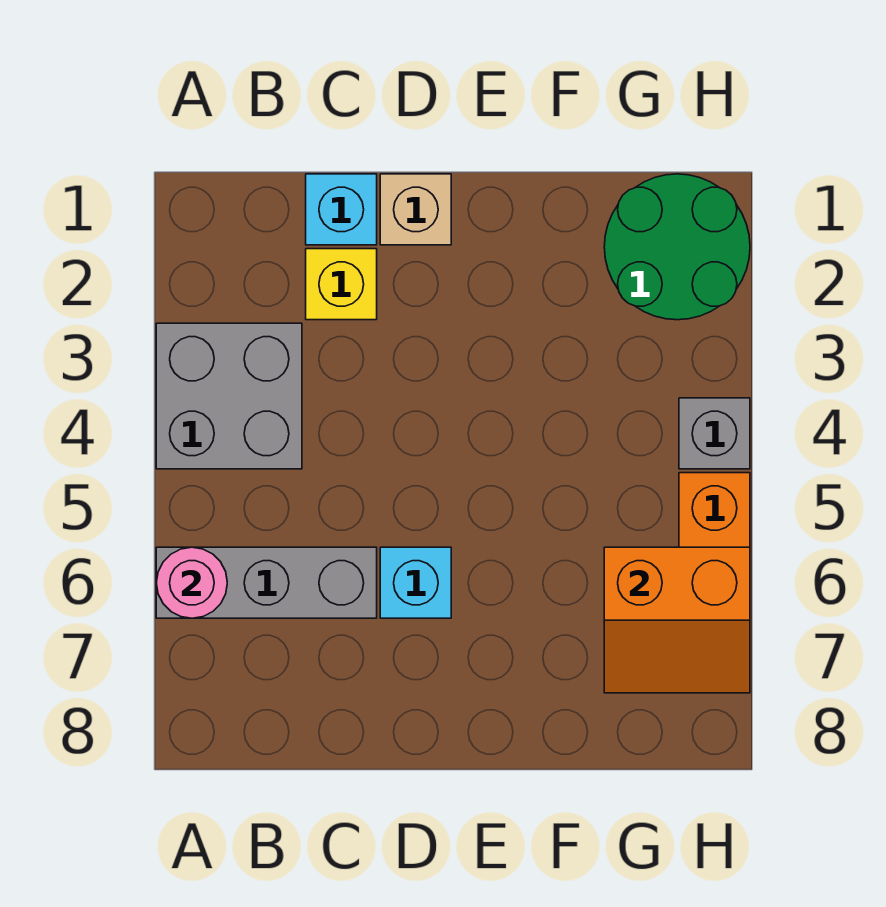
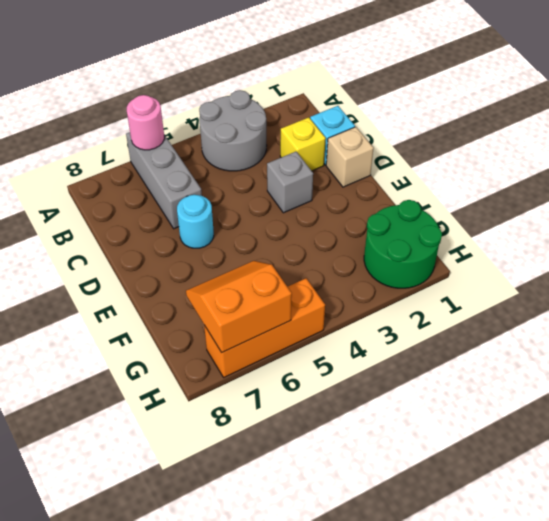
grey 2x2 brick [156,323,302,469] -> grey 2x2 round brick [199,90,267,171]
cyan 1x1 brick [380,547,451,618] -> cyan 1x1 round brick [177,195,214,248]
orange 2x2 slope [604,547,750,693] -> orange 2x2 slope turned to [186,261,292,352]
grey 1x1 brick [679,398,750,469] -> grey 1x1 brick moved to [267,152,313,213]

